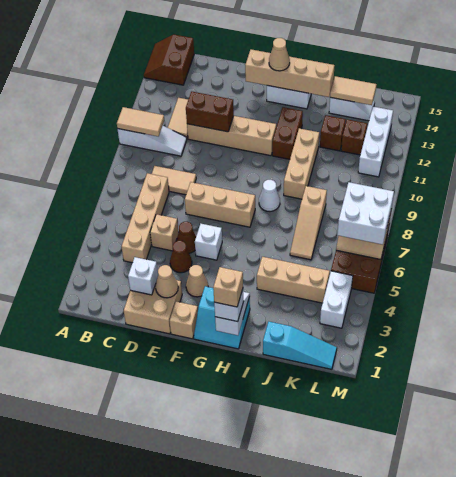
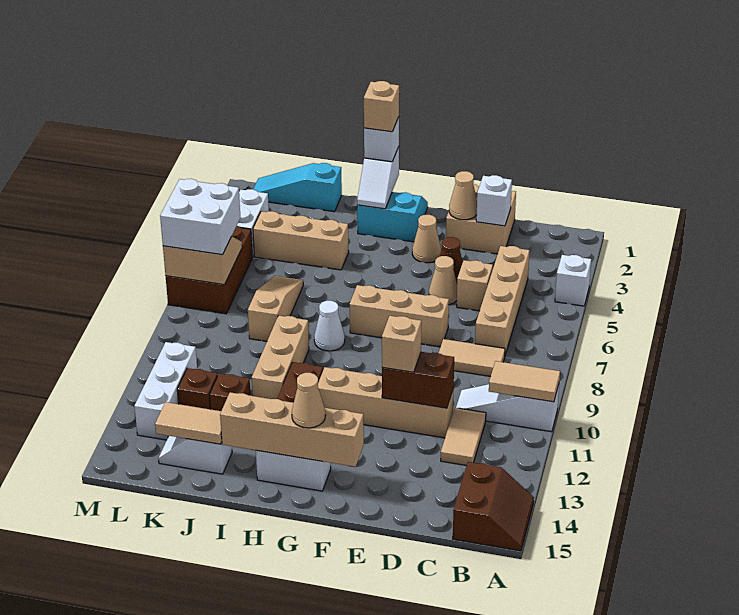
brown 1x1 cone [176,222,196,253] -> tan 1x1 cone [429,256,457,305]
tan 1x1 brick [170,302,198,339] -> tan 1x1 brick moved to [382,316,421,372]
white 1x1 brick [195,224,222,260] -> white 1x1 brick moved to [555,255,591,306]

